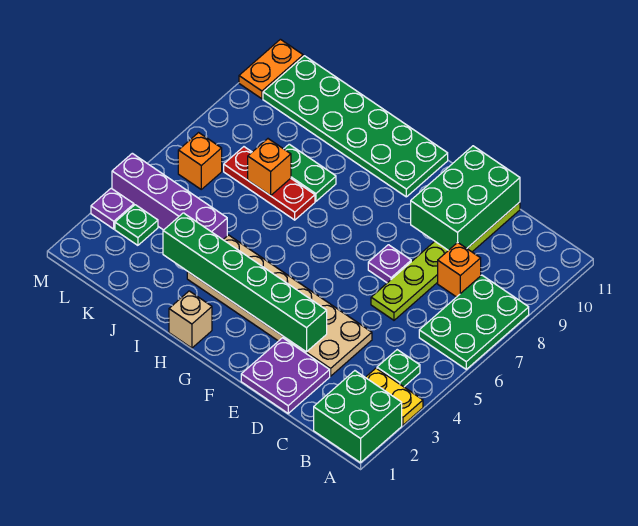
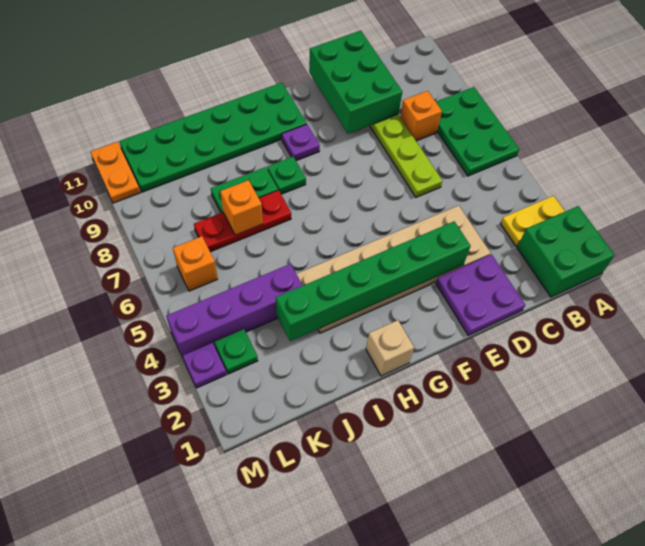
green 1x1 plate [377,350,420,387] -> green 1x1 plate moved to [267,157,306,194]
purple 1x1 plate [368,245,411,283] -> purple 1x1 plate moved to [282,124,320,161]

